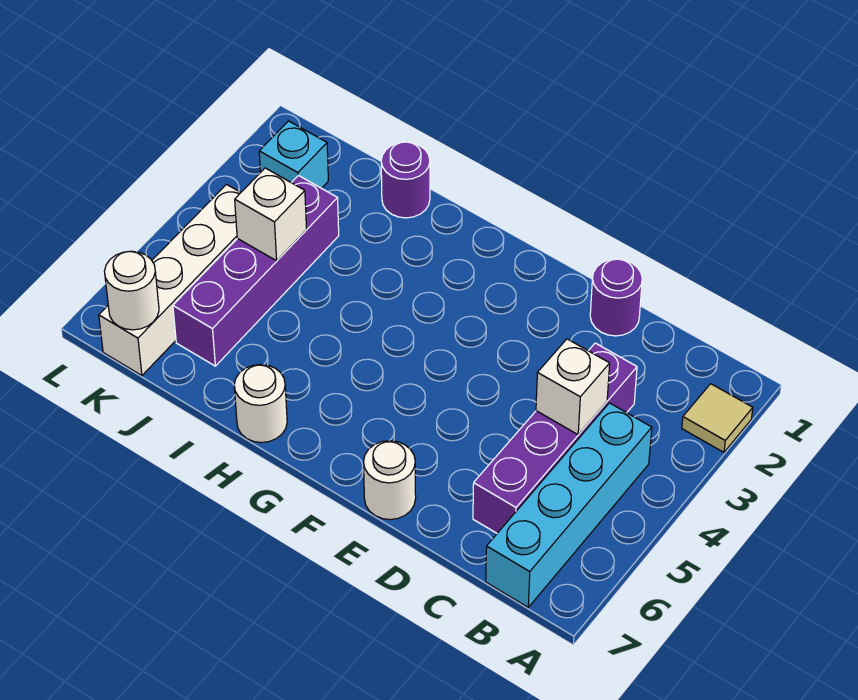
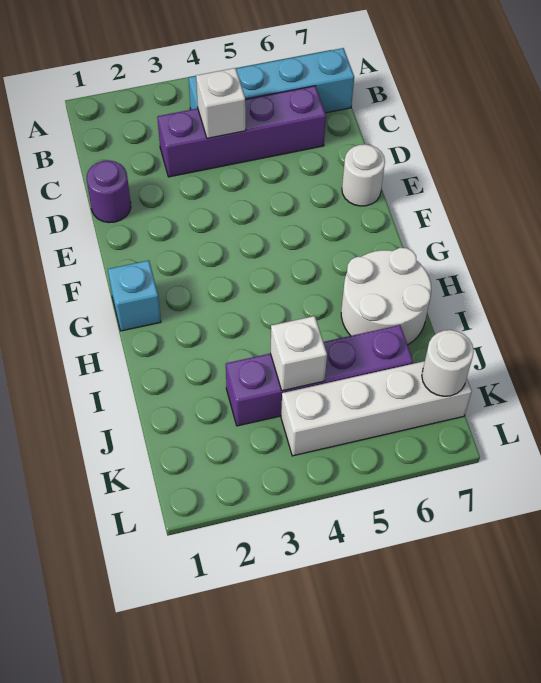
tan 1x1 tile [682,384,753,452] -> none
white 1x1 round brick [234,364,287,443] -> white 2x2 round brick [341,248,431,345]
purple 1x1 round brick [381,142,430,218] -> none
cyan 1x1 brick [259,121,328,188] -> cyan 1x1 brick moved to [108,260,161,331]

